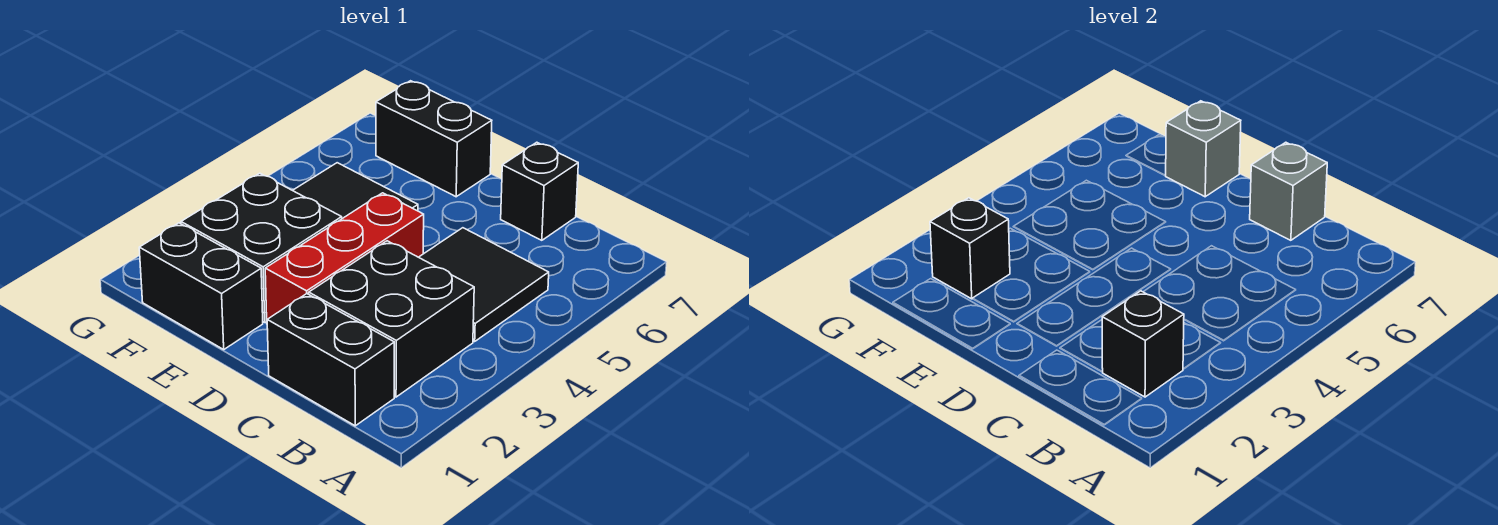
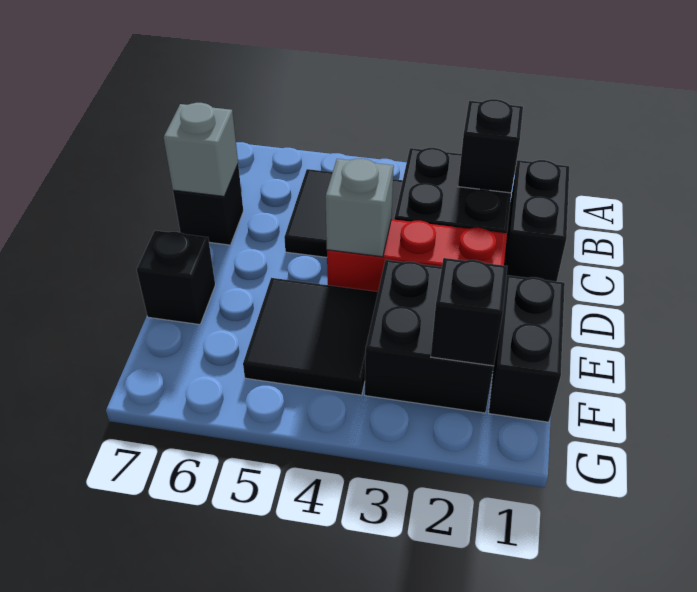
black 1x2 brick [376,81,492,197] -> black 1x1 brick [137,231,215,325]
grey 1x1 brick [1166,101,1241,197] -> grey 1x1 brick moved to [325,159,394,257]

